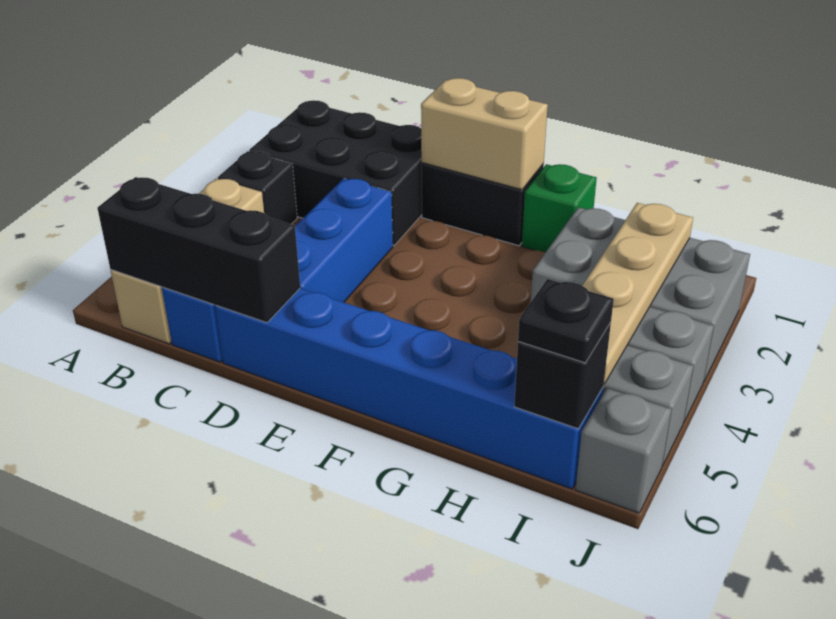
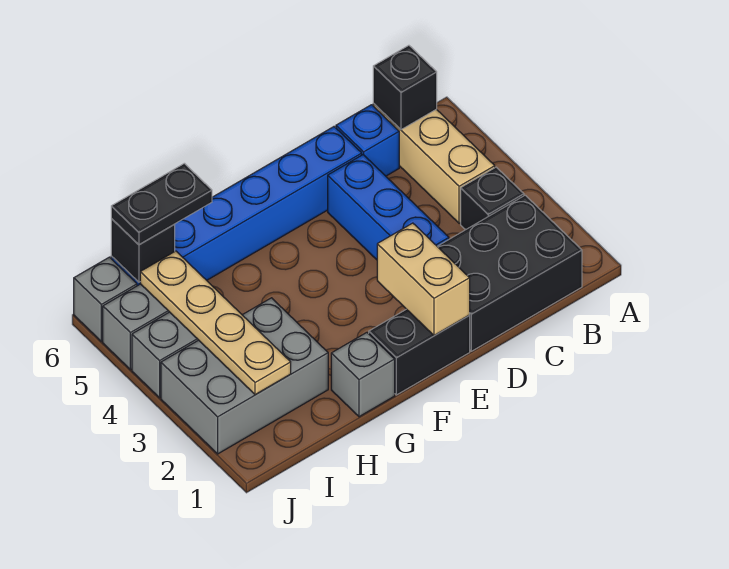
black 1x3 brick [97,177,300,323] -> black 1x1 brick [373,45,437,130]
tan 1x2 brick [421,78,548,190] -> tan 1x2 brick turned to [377,223,470,336]
green 1x1 brick [522,164,597,253] -> grey 1x1 brick [331,333,395,417]
black 1x1 plate [518,279,614,363] -> black 1x2 plate [111,163,212,245]

